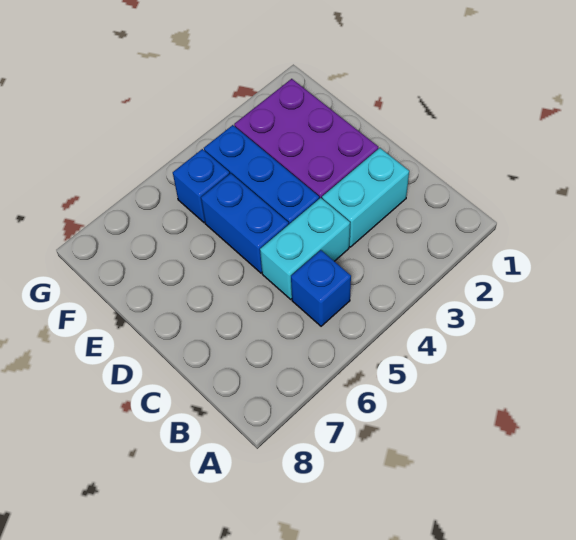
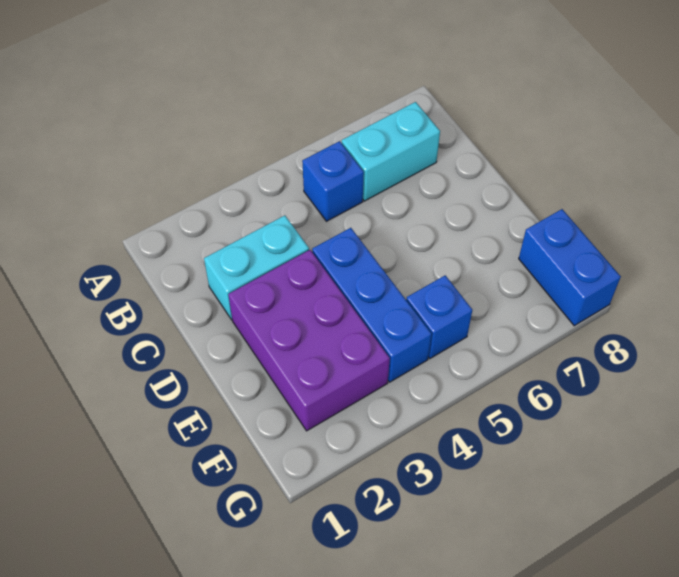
cyan 1x2 brick [260,198,350,299] -> cyan 1x2 brick moved to [342,102,440,201]
blue 1x2 brick [201,173,289,273] -> blue 1x2 brick moved to [519,209,621,326]

